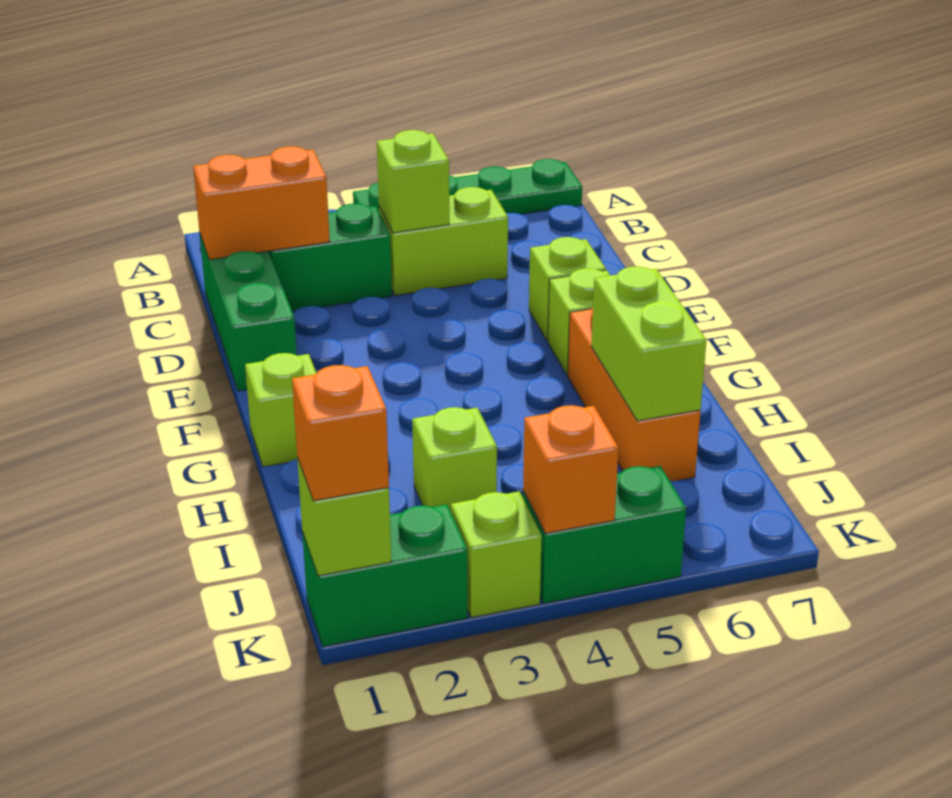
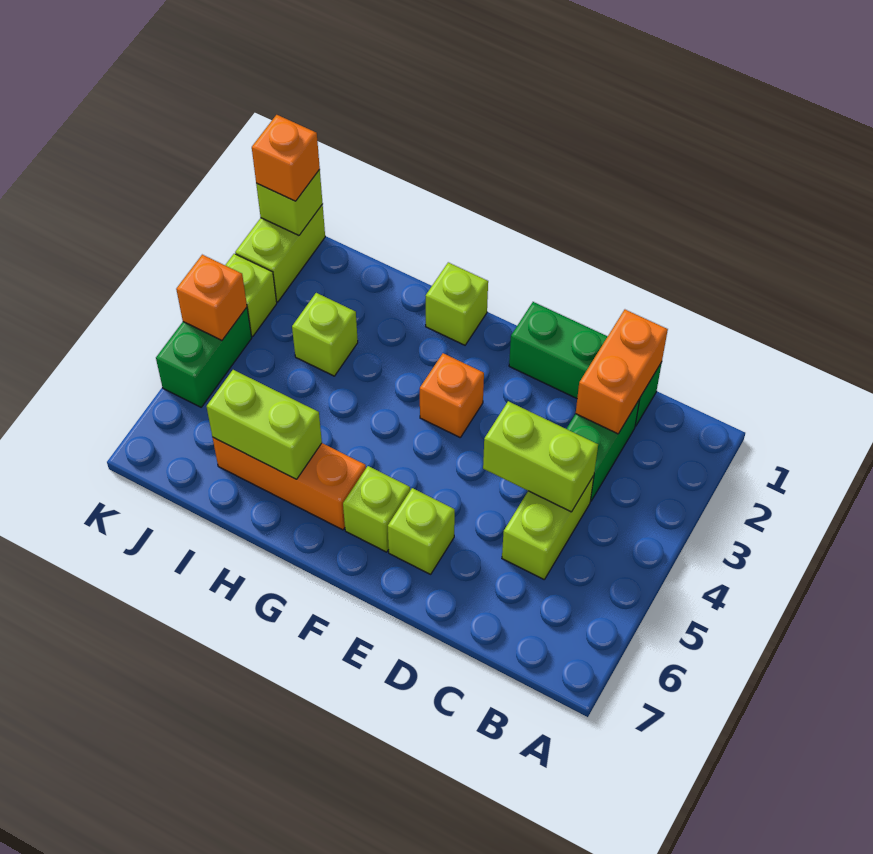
green 1x4 plate [353,159,582,214] -> none
lime 1x1 brick [377,130,449,233] -> lime 1x2 brick [483,401,598,512]
none -> orange 1x1 brick [420,353,484,437]
green 1x2 brick [302,505,467,647] -> lime 1x2 brick [235,204,325,302]

